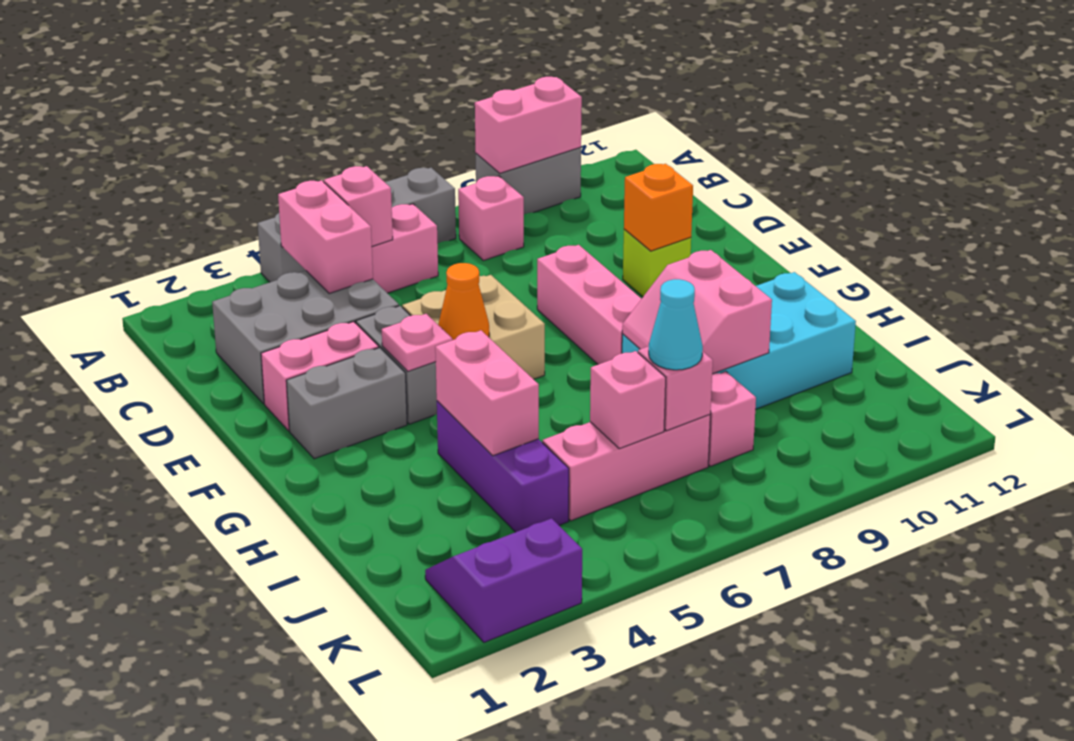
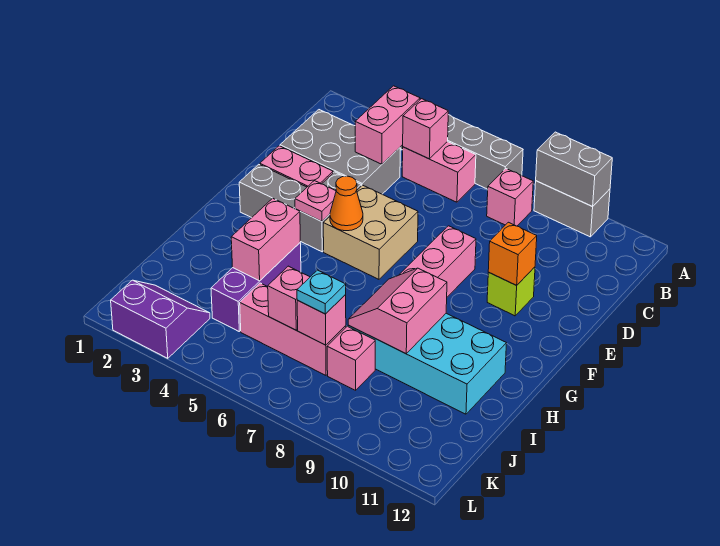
pink 1x2 brick [475,77,582,173] -> grey 1x2 brick [536,132,612,207]
cyan 1x1 cone [649,279,703,370] -> cyan 1x1 plate [297,270,346,314]

